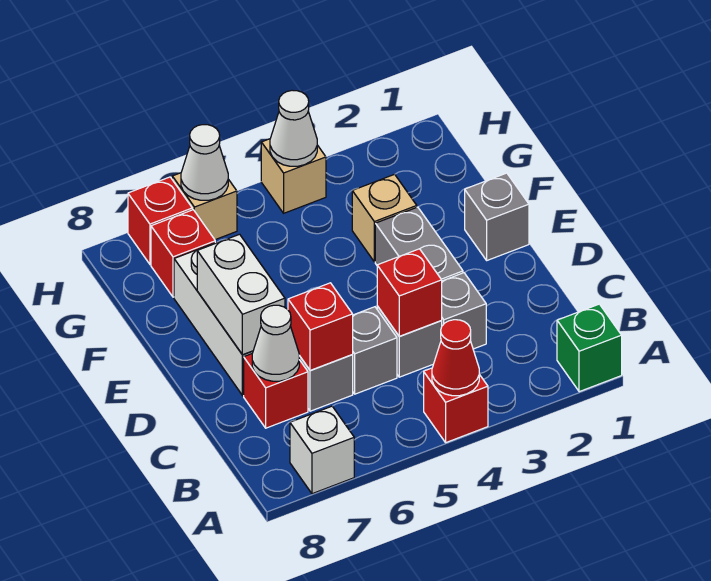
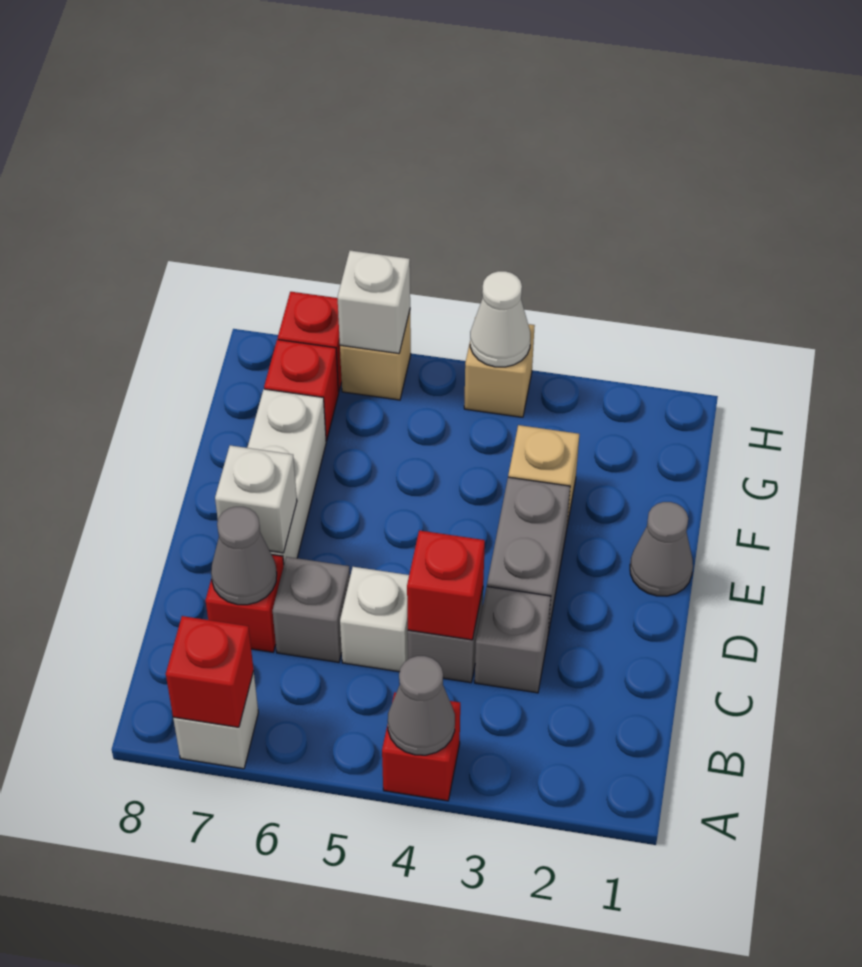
green 1x1 brick [557,304,622,392] -> none
red 1x1 cone [432,320,479,396] -> grey 1x1 cone [388,656,455,755]
grey 1x1 brick [352,307,397,394] -> white 1x1 brick [340,567,409,672]
red 1x1 brick [288,283,353,370] -> red 1x1 brick moved to [166,616,254,727]
white 1x1 cone [252,305,299,381] -> grey 1x1 cone [211,507,277,605]
white 1x2 brick [197,234,285,355] -> white 1x1 brick [215,445,297,553]
grey 1x1 brick [465,173,529,260] -> grey 1x1 cone [630,502,693,596]
white 1x1 cone [181,125,228,200] -> white 1x1 brick [337,251,410,354]

